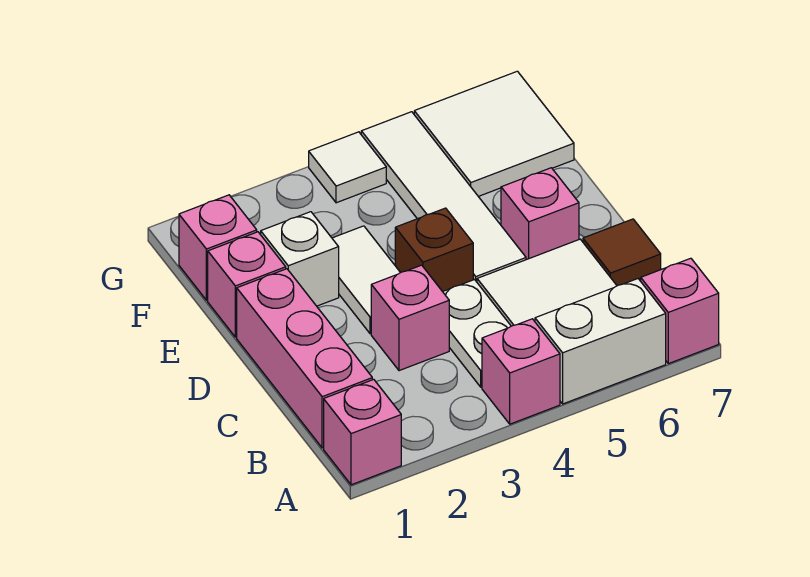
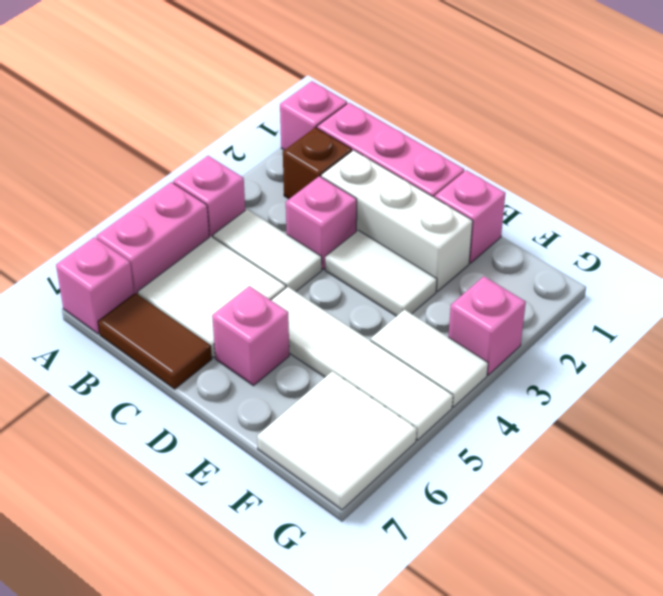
white 1x2 brick [535,279,666,404] -> pink 1x2 brick [96,182,209,294]
white 1x2 plate [443,280,511,387] -> white 1x2 tile [213,209,322,292]
brown 1x1 tile [583,219,661,286] -> brown 1x2 tile [98,293,212,389]
brown 1x1 brick [395,208,473,292] -> brown 1x1 brick moved to [283,127,352,199]
white 1x1 brick [260,212,339,306] -> white 1x3 brick [321,150,473,291]
pink 1x1 brick [179,195,257,300] -> pink 1x1 brick moved to [448,276,526,375]
white 1x1 tile [309,132,386,203] -> white 1x2 tile [371,310,488,407]

